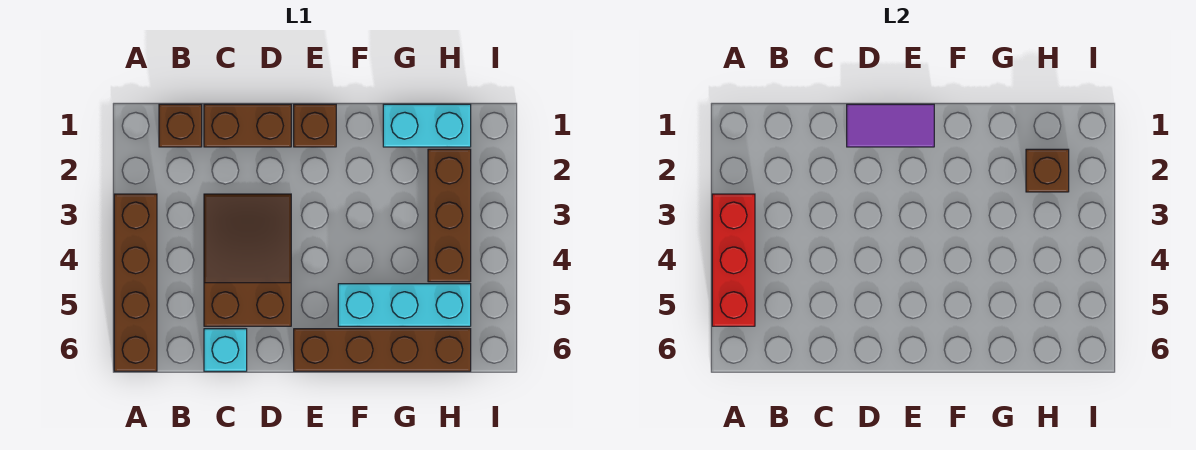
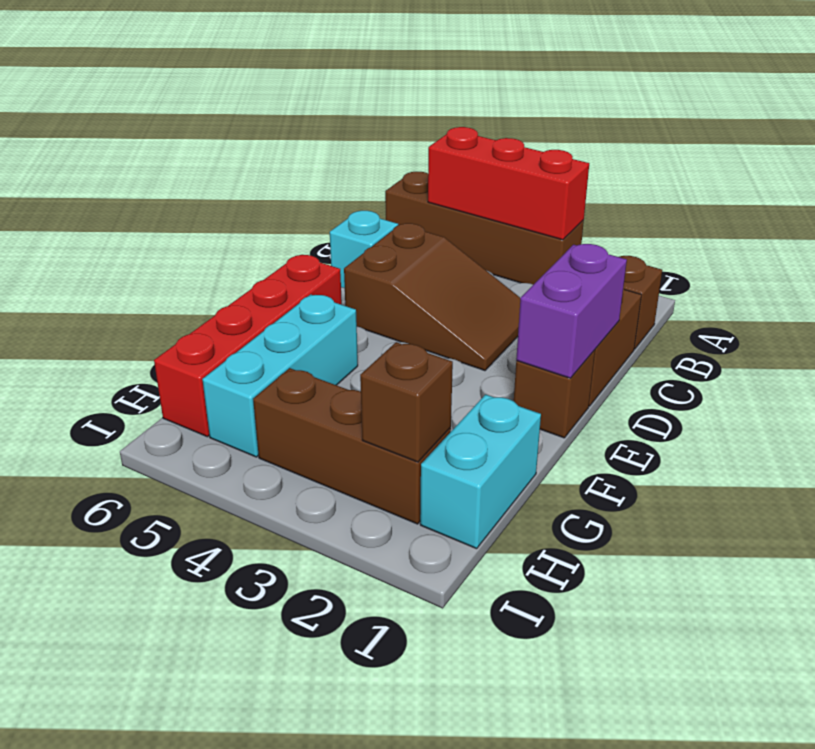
purple 1x2 tile [847,104,934,147] -> purple 1x2 brick [516,244,627,378]
brown 1x4 brick [294,329,471,371] -> red 1x4 brick [154,255,342,437]

